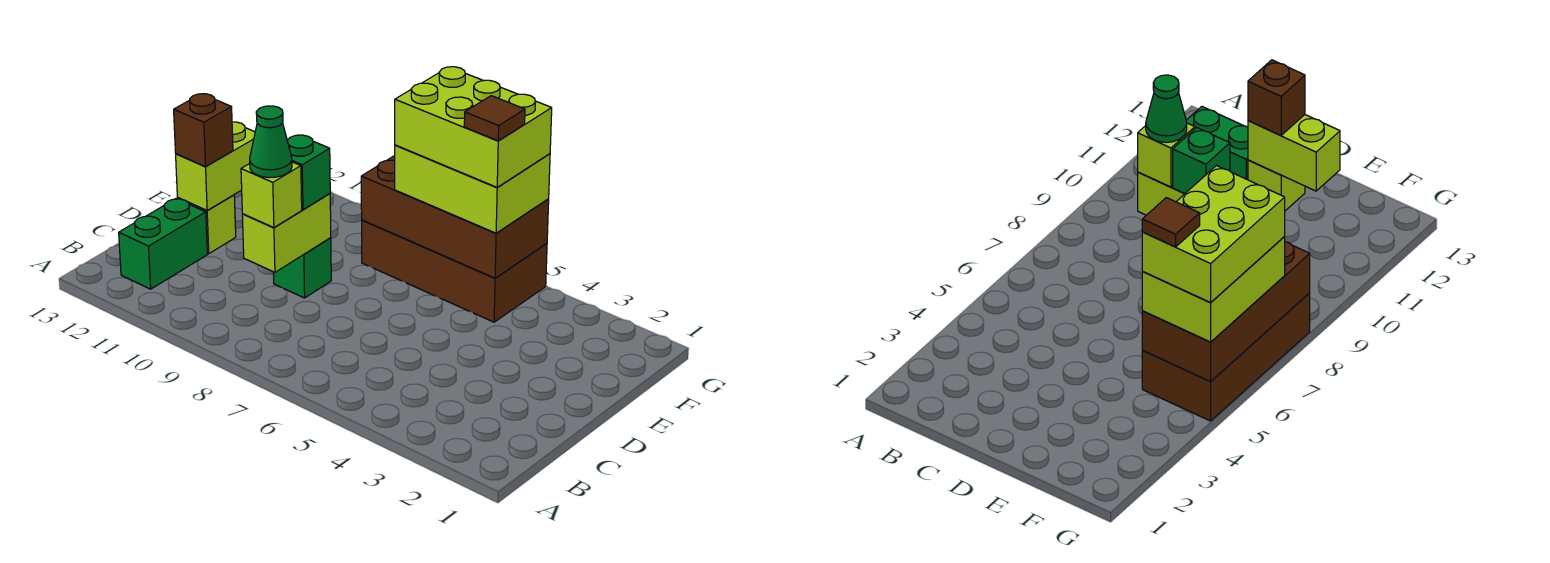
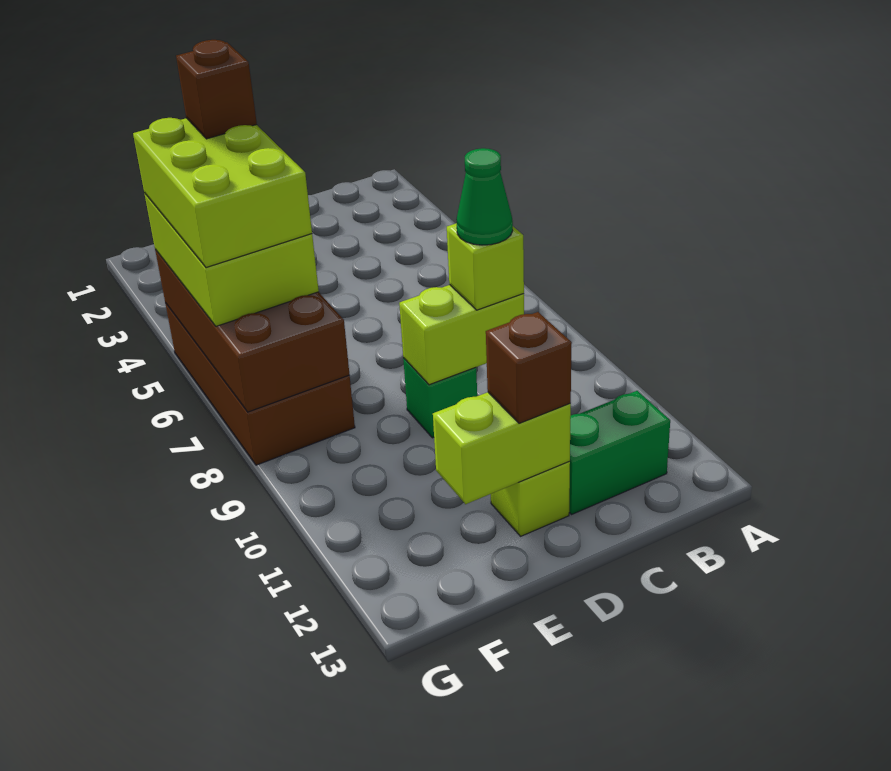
green 1x1 brick [287,135,330,210] -> none
brown 1x1 tile [464,96,525,141] -> brown 1x1 brick [176,40,257,139]

